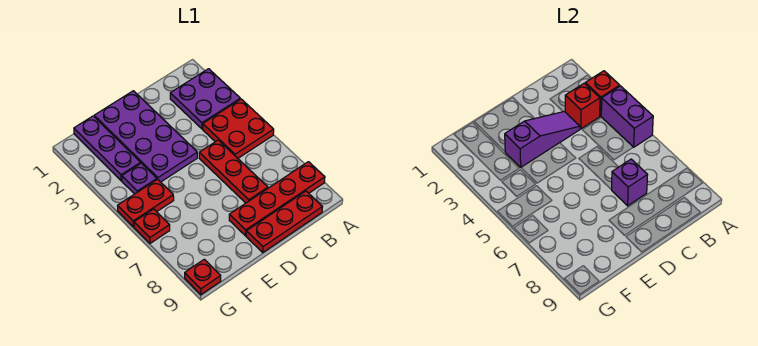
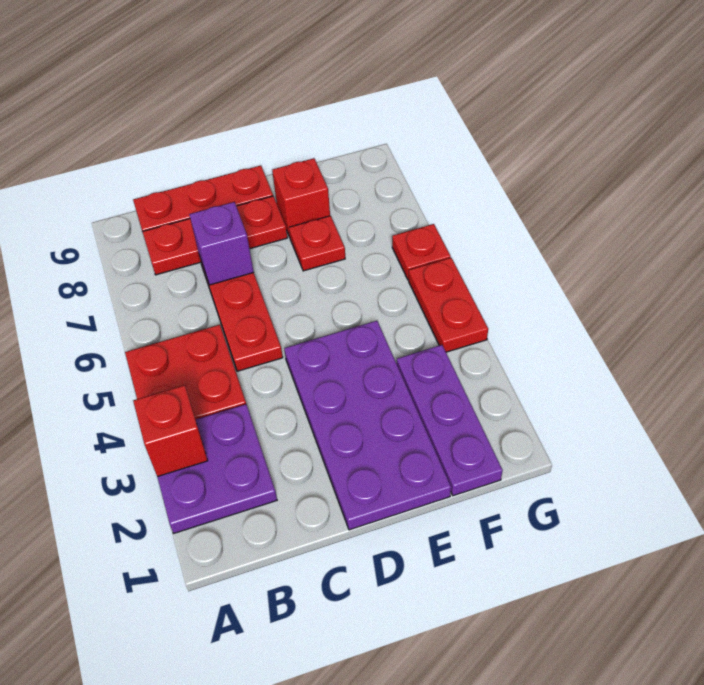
purple 1x2 brick [601,86,653,147] -> none
red 1x4 plate [229,162,325,236] -> red 1x3 plate [143,196,287,275]
red 1x1 brick [565,83,600,129] -> red 1x1 brick moved to [272,158,330,237]
purple 1x3 slope [505,112,580,167] -> none
purple 1x1 plate [122,163,157,194] -> none
red 1x2 plate [118,179,174,227] -> red 1x2 plate turned to [409,258,488,352]
red 1x1 plate [185,259,221,295] -> red 1x1 plate moved to [289,216,345,271]

